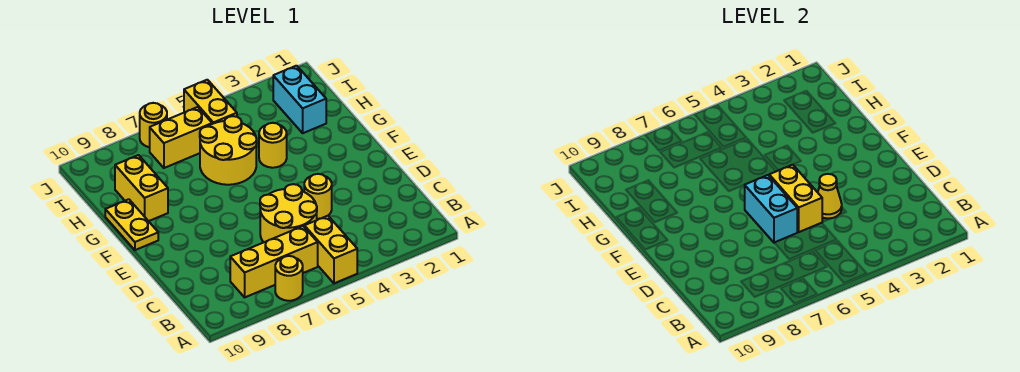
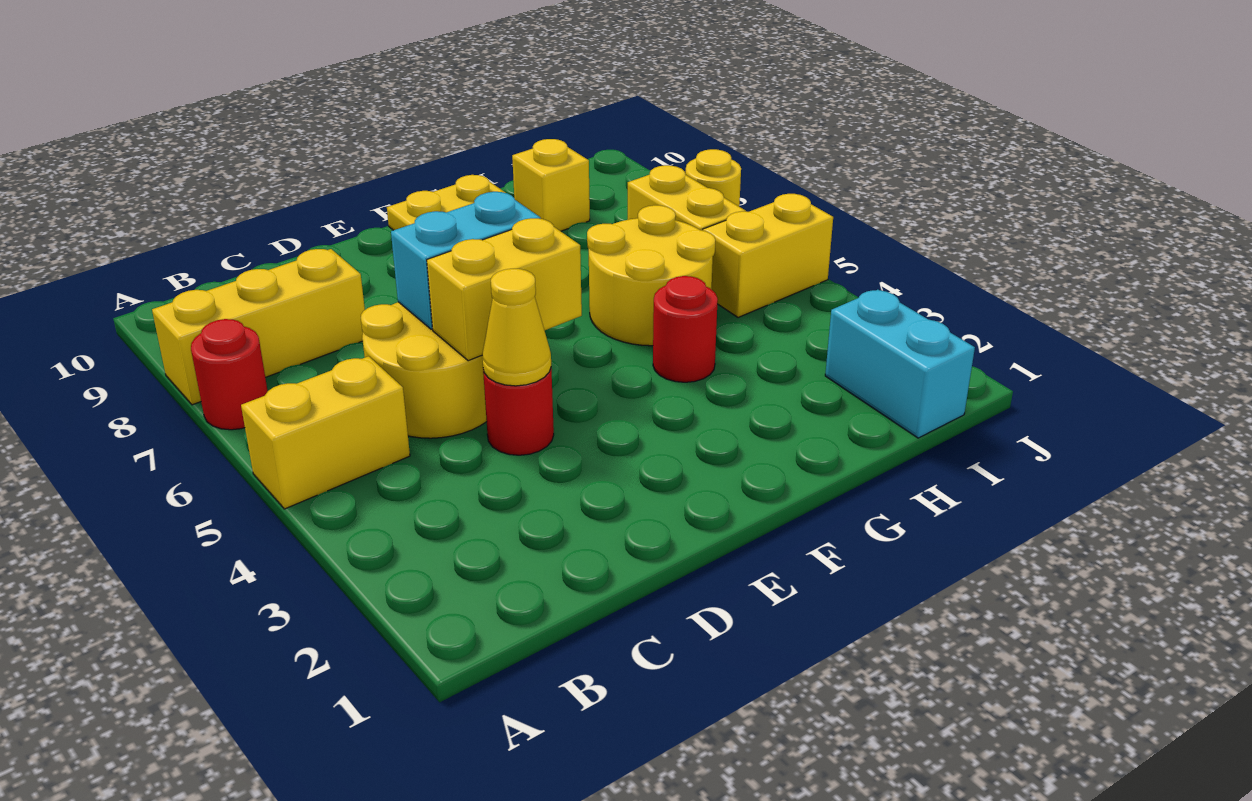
yellow 1x1 round brick [275,256,303,301] -> red 1x1 round brick [191,319,268,430]
yellow 1x3 brick [230,226,318,297] -> yellow 1x3 brick turned to [152,249,365,405]
yellow 1x1 round brick [304,174,332,219] -> red 1x1 round brick [483,369,554,455]
yellow 1x1 round brick [259,123,287,168] -> red 1x1 round brick [653,276,718,382]
yellow 1x2 brick [115,155,168,221] -> yellow 1x1 brick [512,139,590,231]
cyan 1x2 brick [273,66,326,133] -> cyan 1x2 brick turned to [825,290,975,438]

